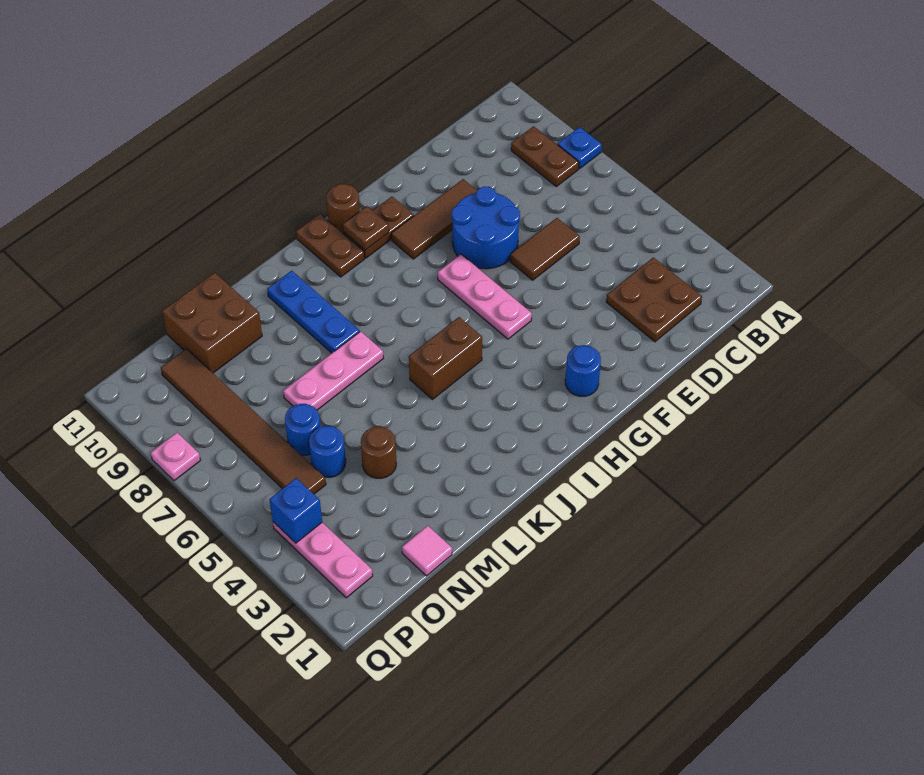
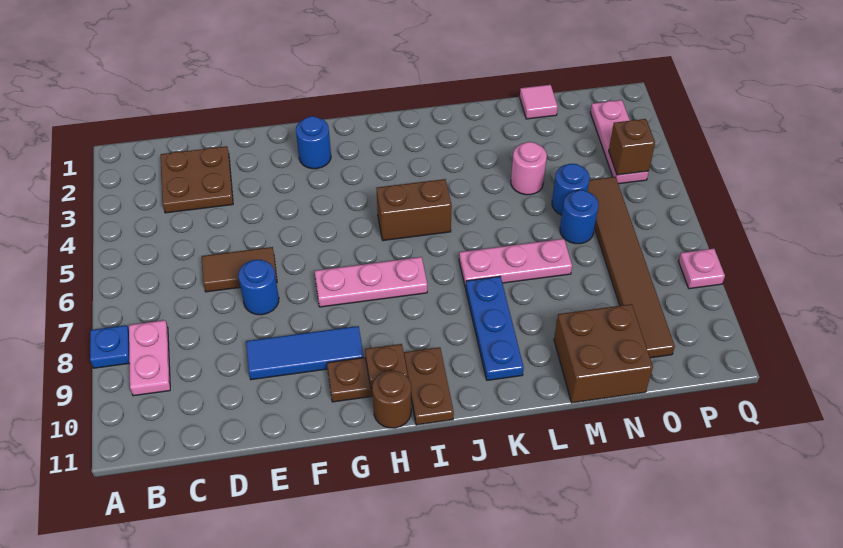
brown 1x2 plate [511,126,579,186] -> pink 1x2 plate [129,320,170,396]
blue 2x2 round brick [452,187,520,269] -> blue 1x1 round brick [238,260,279,315]
brown 1x3 tile [391,179,477,259] -> blue 1x3 tile [246,326,364,380]
pink 1x3 plate [438,254,532,339] -> pink 1x3 plate turned to [315,257,427,307]
brown 1x1 round brick [361,427,396,478] -> pink 1x1 round brick [511,142,547,195]
blue 1x1 brick [269,478,322,543] -> brown 1x1 brick [609,119,655,175]

